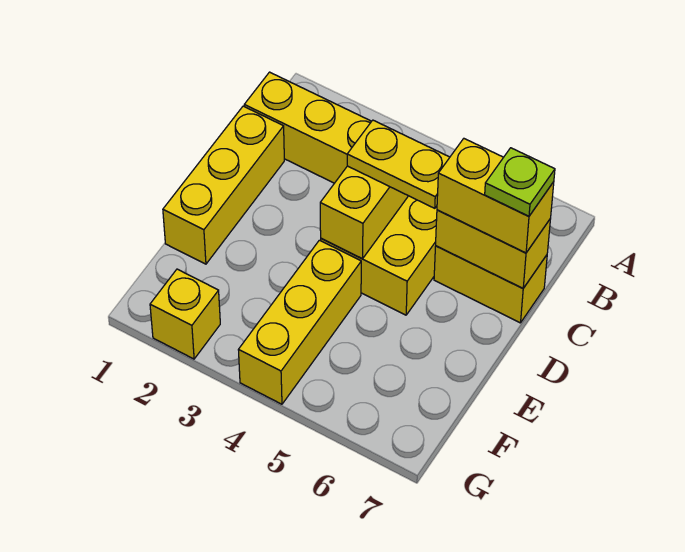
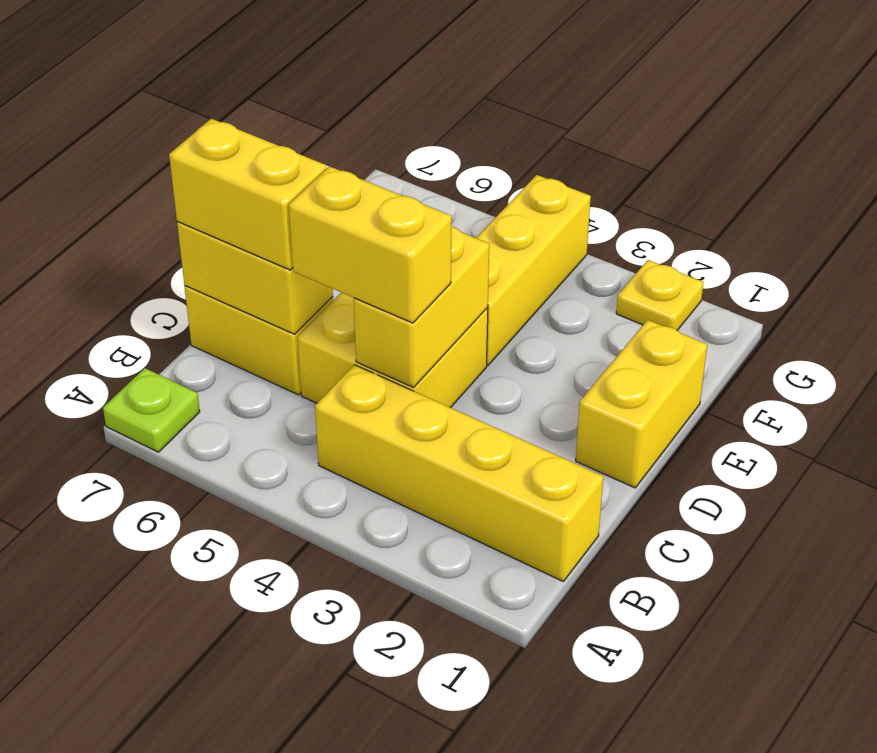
yellow 1x3 brick [163,106,284,264] -> yellow 1x2 brick [576,320,707,488]
yellow 1x2 plate [347,120,450,208] -> yellow 1x2 brick [289,166,451,323]
lime 1x1 plate [485,148,555,216] -> lime 1x1 plate moved to [103,368,200,452]
yellow 1x1 brick [150,269,220,359] -> yellow 1x1 plate [616,260,704,330]

